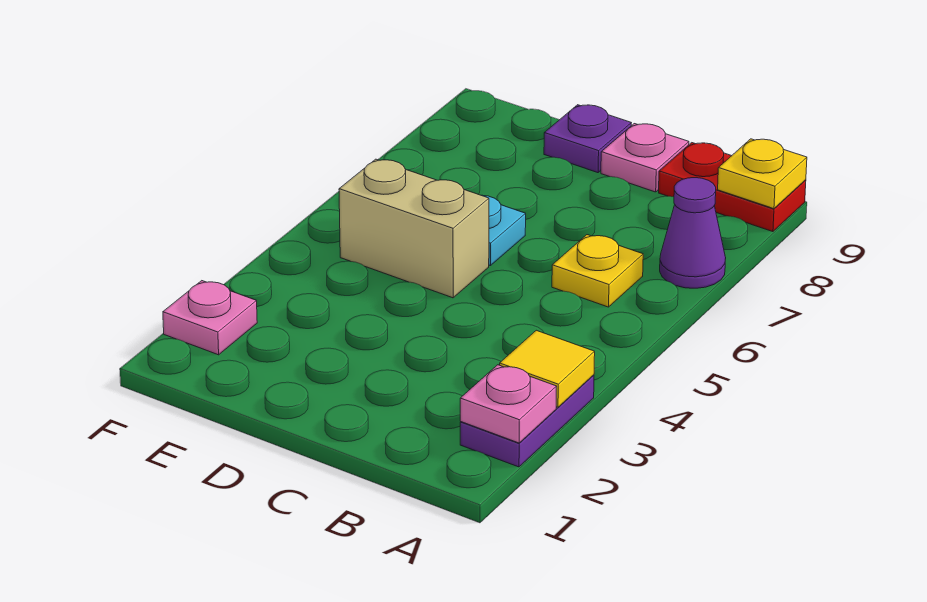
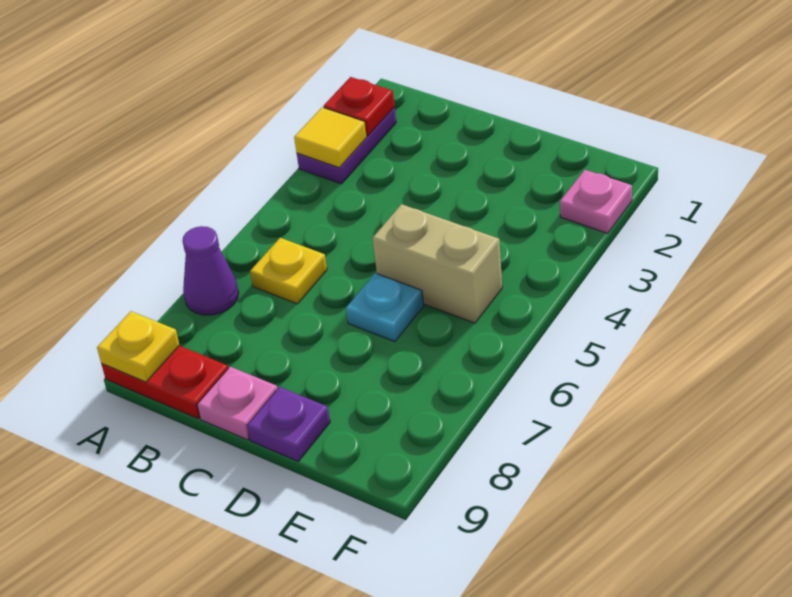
pink 1x1 plate [460,365,557,443] -> red 1x1 plate [324,77,395,136]

